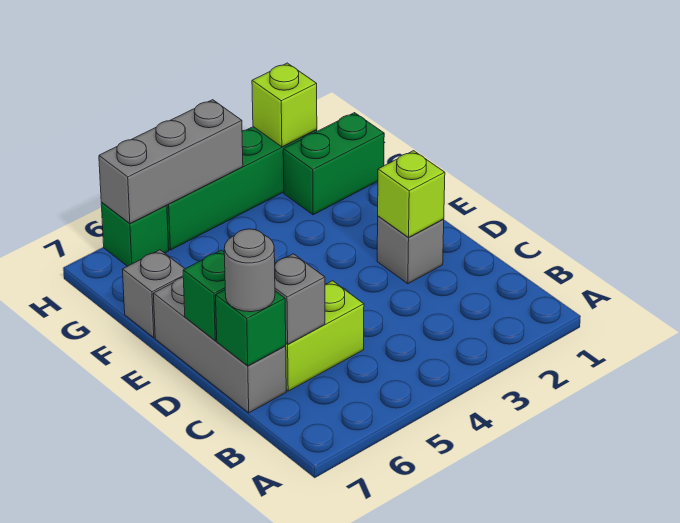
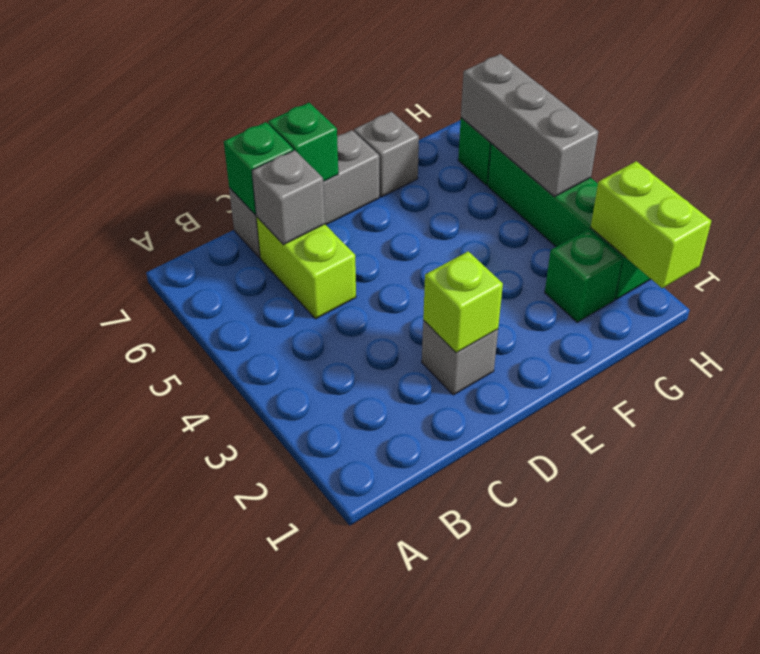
grey 1x1 round brick [224,229,275,312] -> none
green 1x2 brick [283,113,384,215] -> green 1x1 brick [545,229,623,322]
lime 1x1 brick [252,63,317,147] -> lime 1x2 brick [591,161,711,288]

